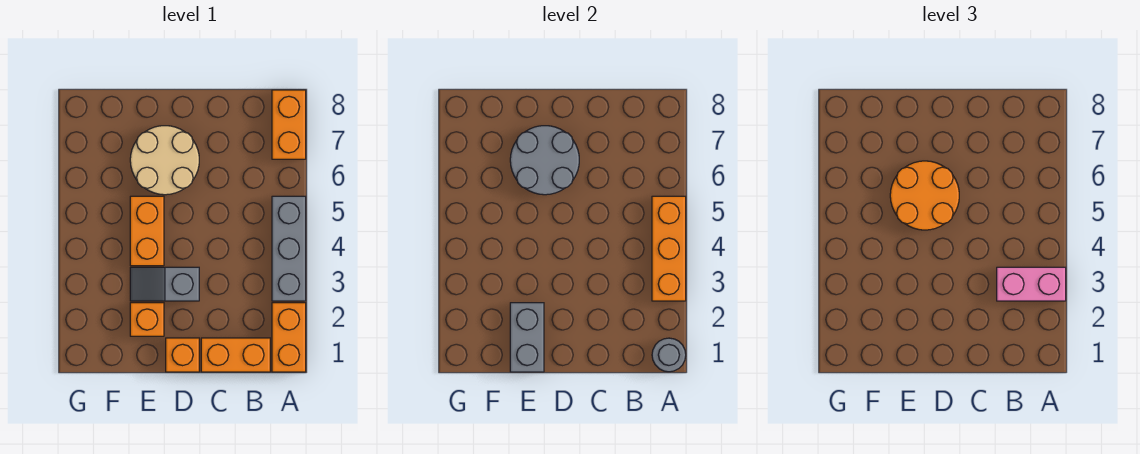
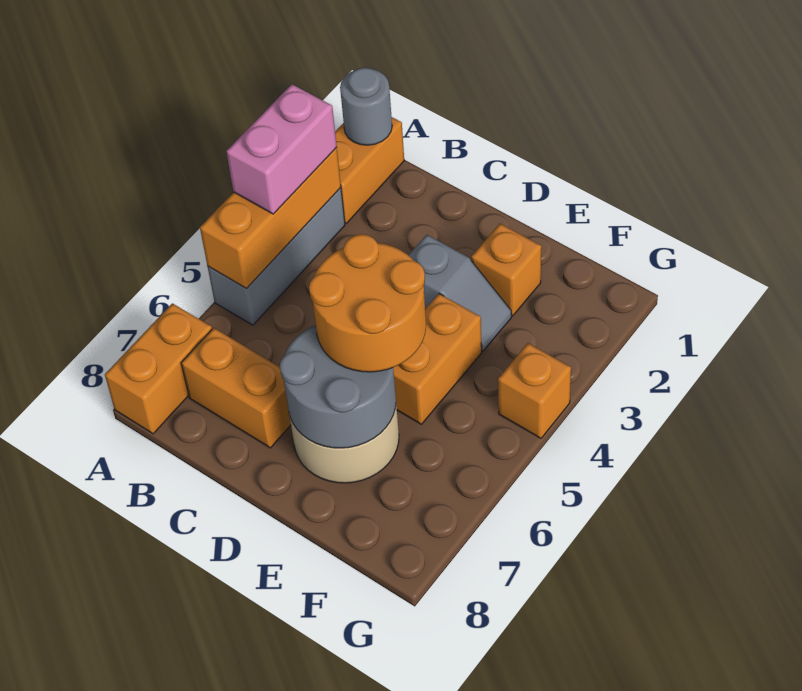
pink 1x2 brick [997,267,1066,301] -> pink 1x2 brick turned to [226,84,337,214]
orange 1x2 brick [201,338,270,372] -> orange 1x2 brick moved to [181,328,291,448]
orange 1x1 brick [166,338,199,372] -> orange 1x1 brick moved to [498,343,571,438]
grey 1x2 brick [510,303,544,372] -> none

